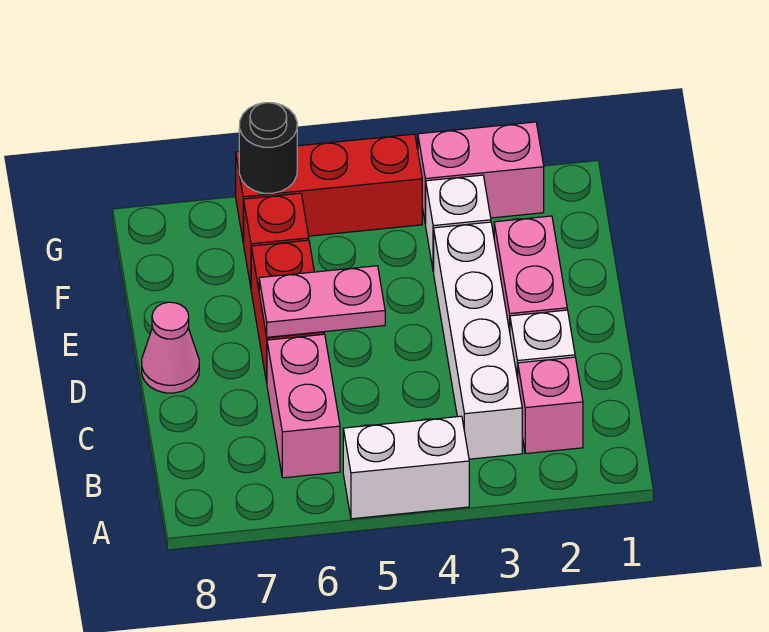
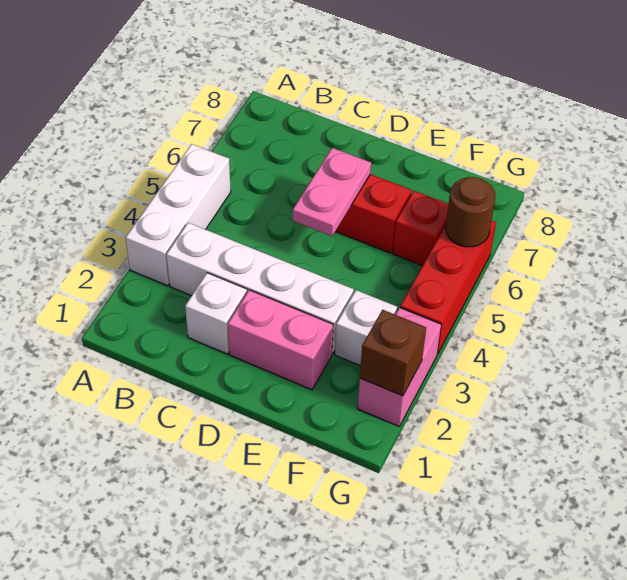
white 1x2 brick [343,416,469,519] -> white 1x3 brick [126,144,231,286]
pink 1x1 brick [518,357,583,454] -> none
pink 1x2 brick [267,334,340,478] -> none
pink 1x1 cone [142,302,199,393] -> none
none -> brown 1x1 brick [360,310,426,396]
black 1x1 round brick [239,103,297,193] -> brown 1x1 round brick [446,177,495,247]

